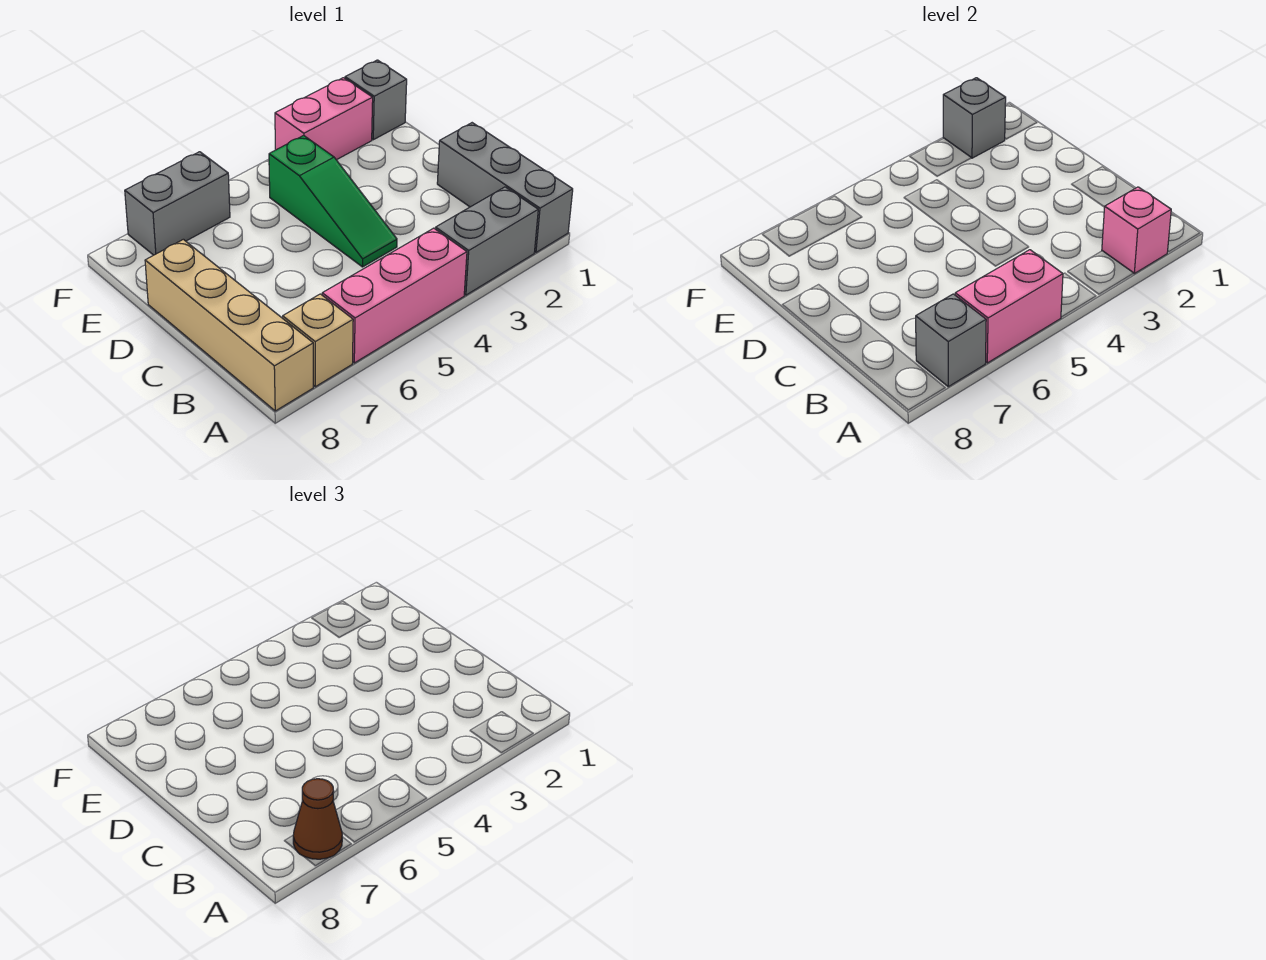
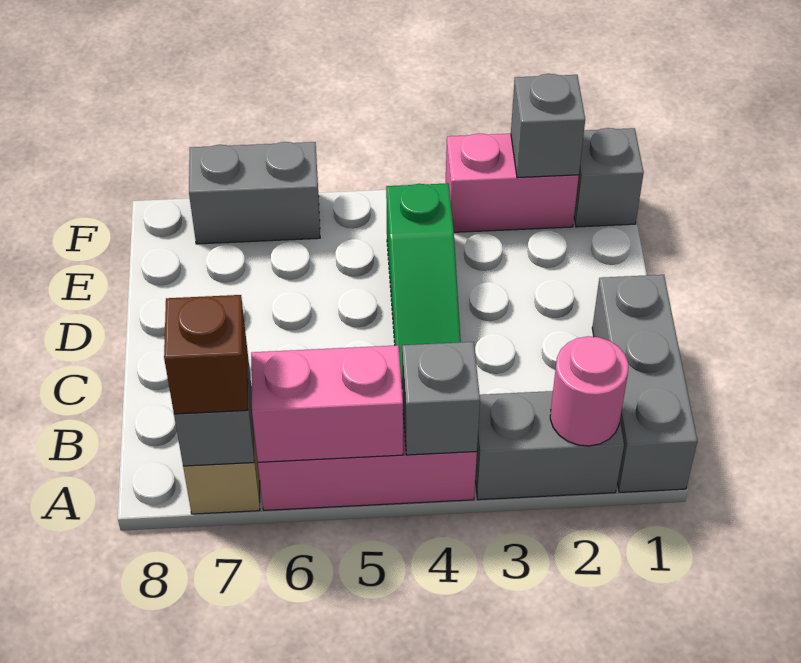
pink 1x1 brick [1102,187,1171,274] -> pink 1x1 round brick [550,336,628,446]
none -> grey 1x1 brick [402,342,480,455]
brown 1x1 cone [293,779,342,859] -> brown 1x1 brick [164,295,248,414]
tan 1x4 brick [145,239,313,411] -> none

